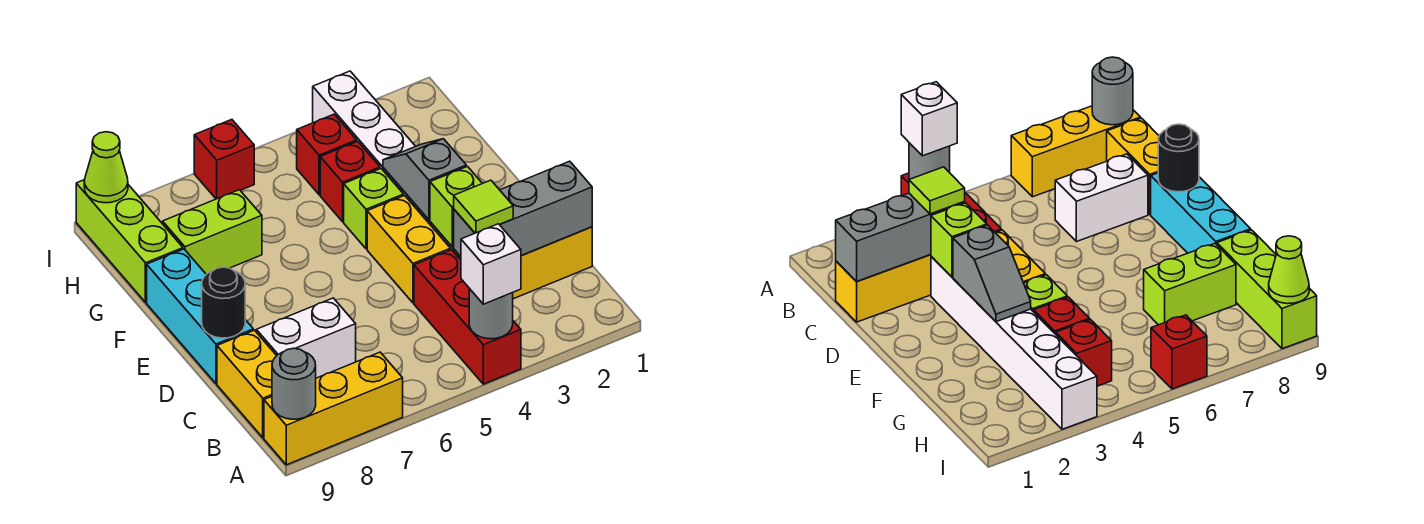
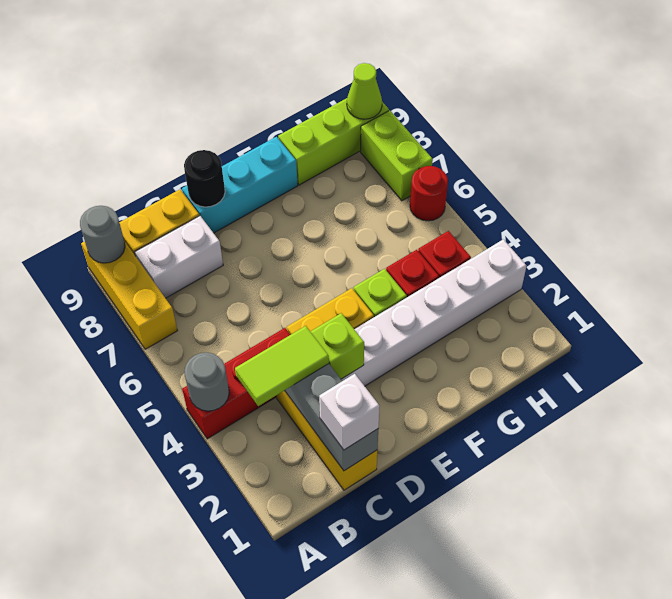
white 1x1 brick [461,224,521,304] -> white 1x1 brick moved to [319,374,380,450]
lime 1x1 tile [454,180,513,233] -> lime 1x2 tile [235,326,329,406]
white 1x2 brick [256,298,356,378] -> white 1x2 brick turned to [135,216,223,298]
grey 1x2 slope [383,139,466,220] -> none
lime 1x2 brick [163,190,262,274] -> lime 1x2 brick moved to [361,110,433,201]
red 1x1 brick [194,120,254,199] -> red 1x1 round brick [410,166,448,221]

